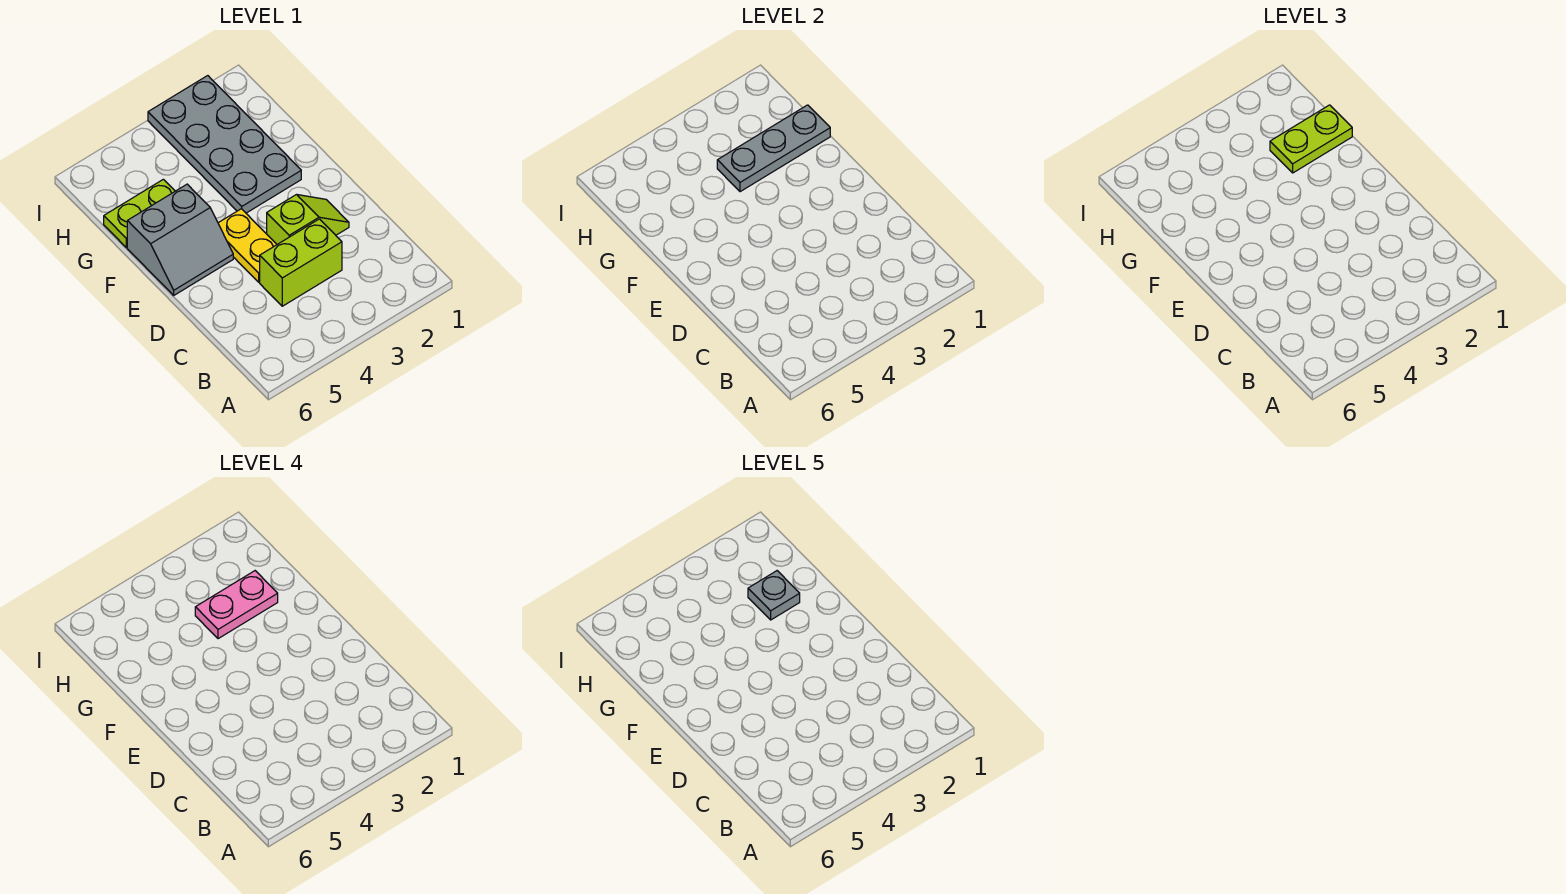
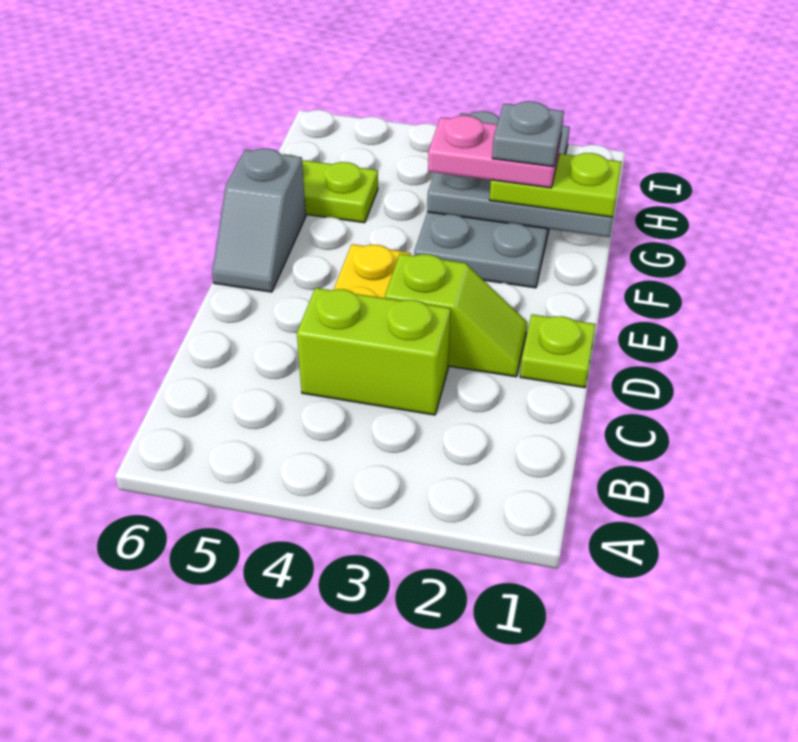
none -> lime 1x1 plate [520,314,596,388]
grey 2x2 slope [127,184,233,295] -> grey 1x2 slope [212,148,306,292]

